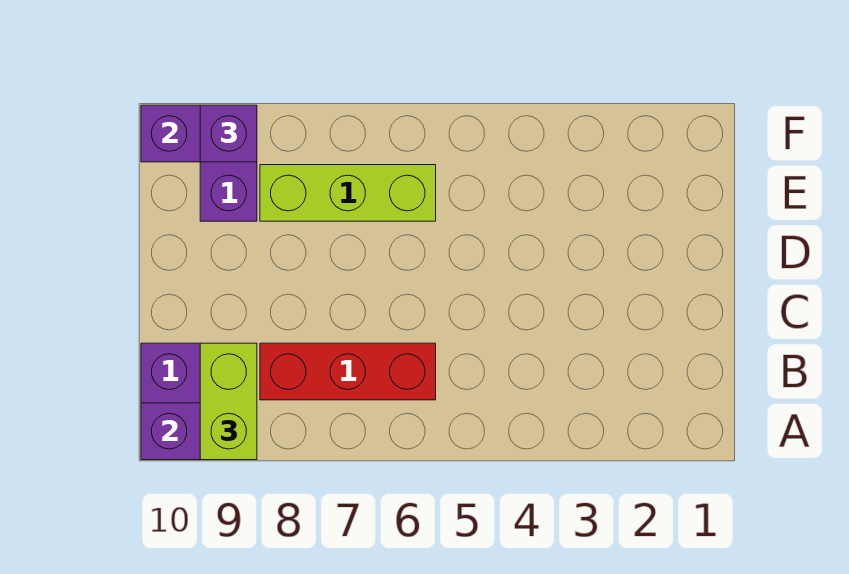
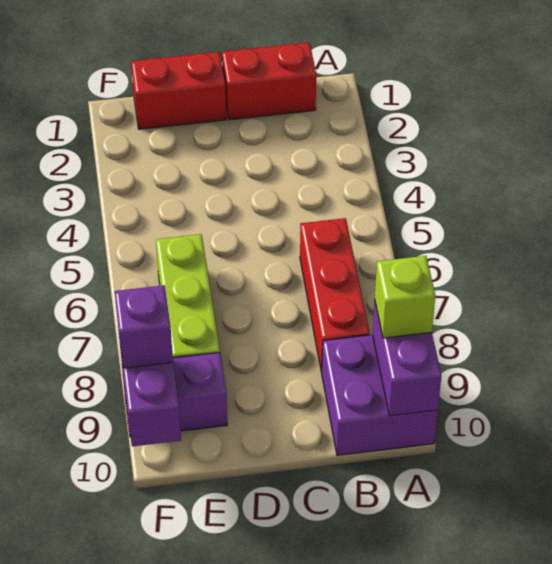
lime 1x2 brick [200,343,257,460] -> lime 1x1 brick [375,256,435,338]
none -> red 1x2 brick [222,43,316,120]
none -> red 1x2 brick [131,52,226,129]

